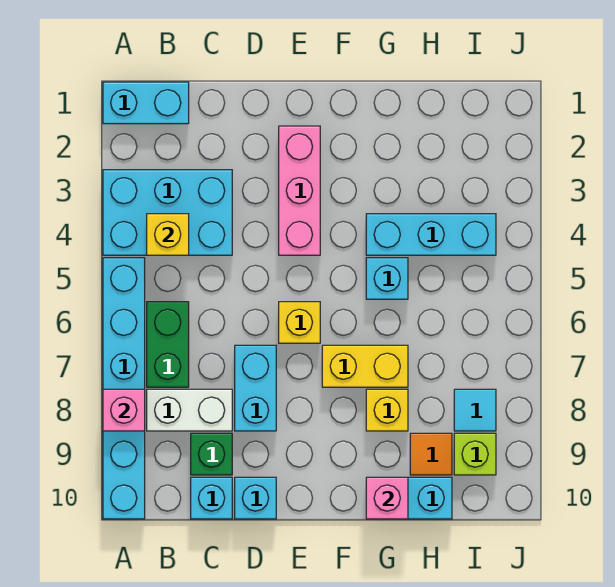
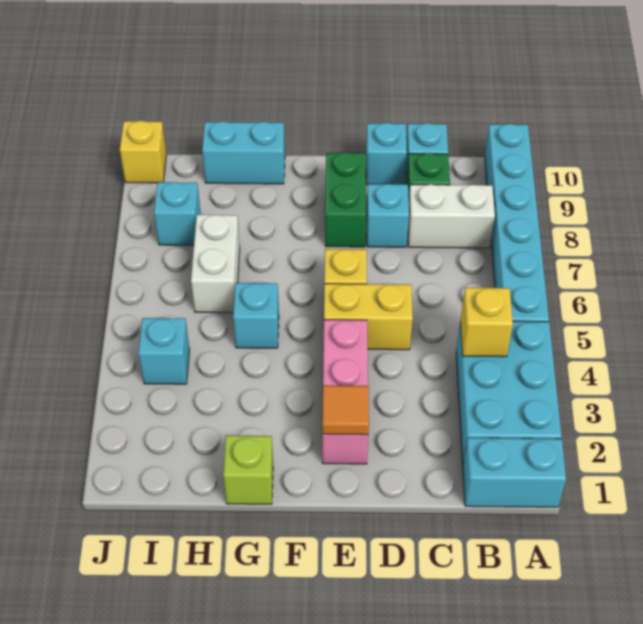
cyan 2x3 brick [103,170,232,255] -> cyan 2x3 brick turned to [456,321,562,463]
pink 1x1 brick [103,389,145,431] -> none
green 1x2 brick [147,302,189,387] -> green 1x2 brick moved to [325,152,366,247]
cyan 1x2 brick [235,345,276,431] -> cyan 1x1 brick [367,184,409,247]
yellow 1x2 brick [322,345,408,387] -> yellow 1x2 brick moved to [324,284,413,350]
cyan 1x3 brick [366,214,496,255] -> cyan 1x1 brick [138,318,190,384]
yellow 1x1 brick [366,389,408,431] -> yellow 1x1 brick moved to [120,121,166,183]
pink 1x1 brick [366,477,408,519] -> none
none -> white 1x2 brick [191,215,240,313]
orange 1x1 tile [410,433,452,475] -> orange 1x1 tile moved to [322,385,369,435]
cyan 1x1 tile [454,389,496,431] -> cyan 1x1 brick [154,182,201,245]
lime 1x1 brick [454,433,496,475] -> lime 1x1 brick moved to [223,435,273,504]

